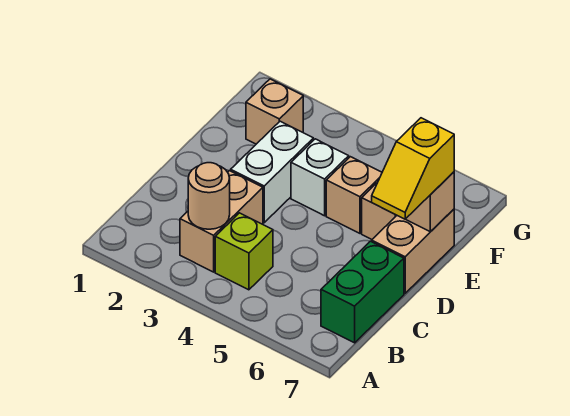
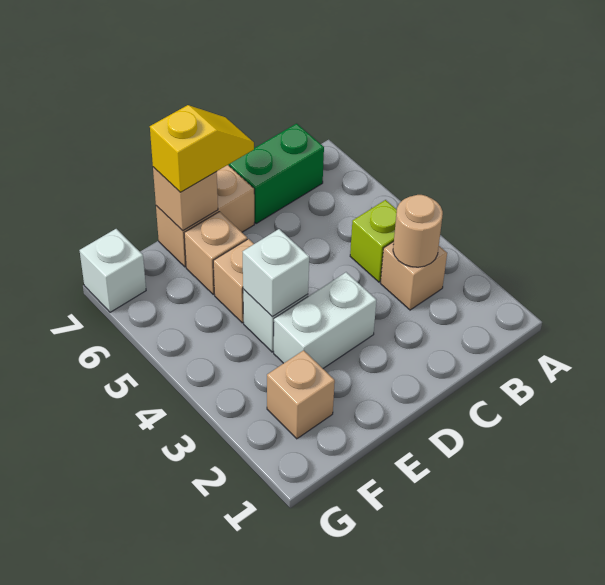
tan 1x2 brick [180,171,263,272] -> tan 1x1 brick [380,242,447,310]
none -> white 1x1 brick [243,229,309,316]
none -> white 1x1 brick [79,229,146,312]

